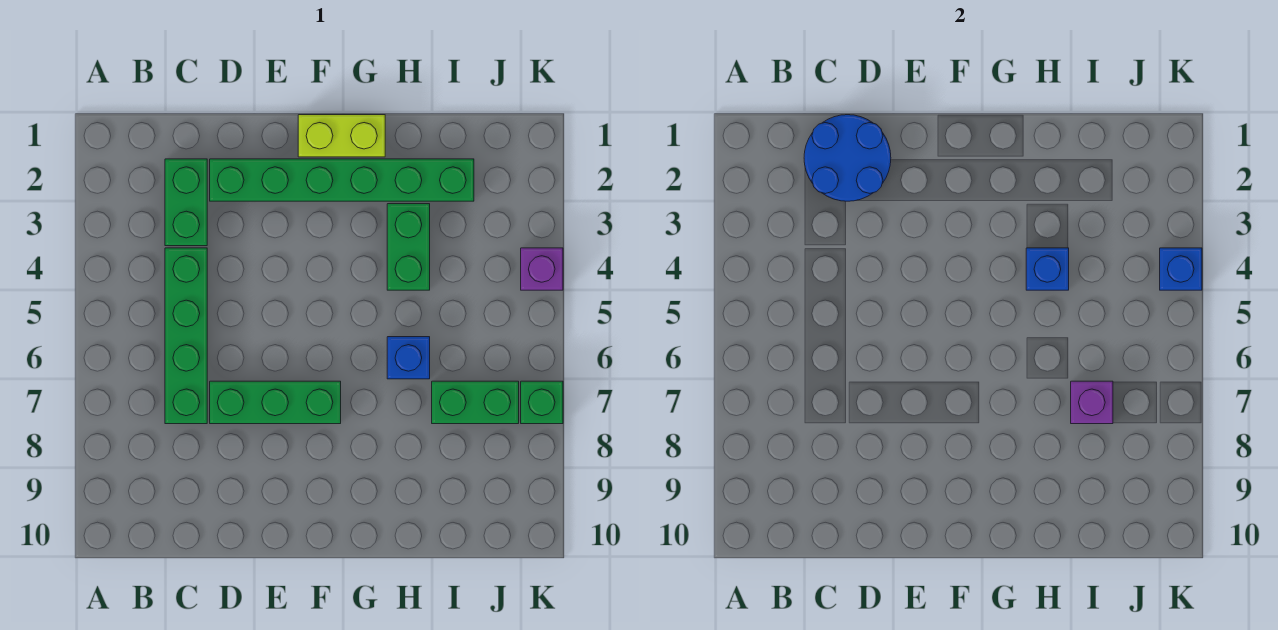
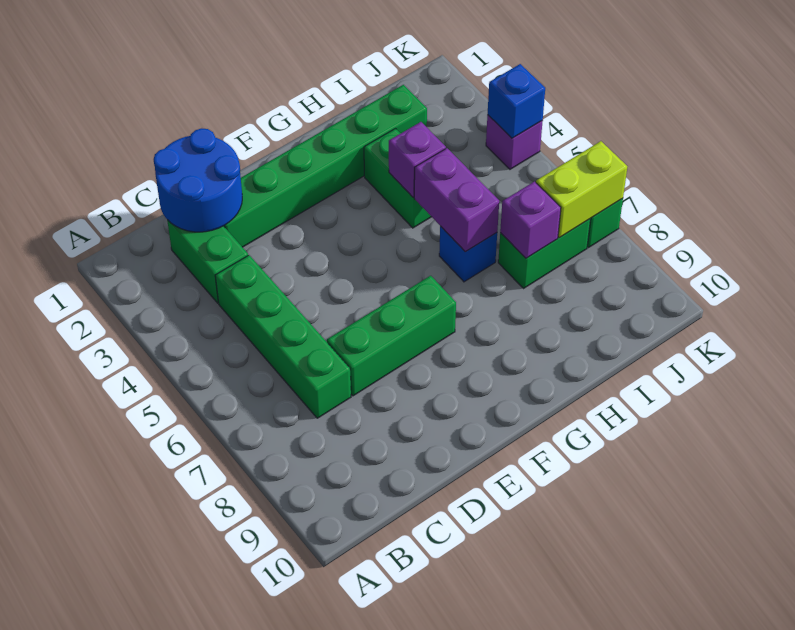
lime 1x2 brick [298,115,385,157] -> lime 1x2 brick moved to [536,141,627,238]
blue 1x1 brick [1026,248,1069,290] -> purple 1x1 brick [389,122,446,197]
none -> purple 1x2 brick [414,148,499,252]

